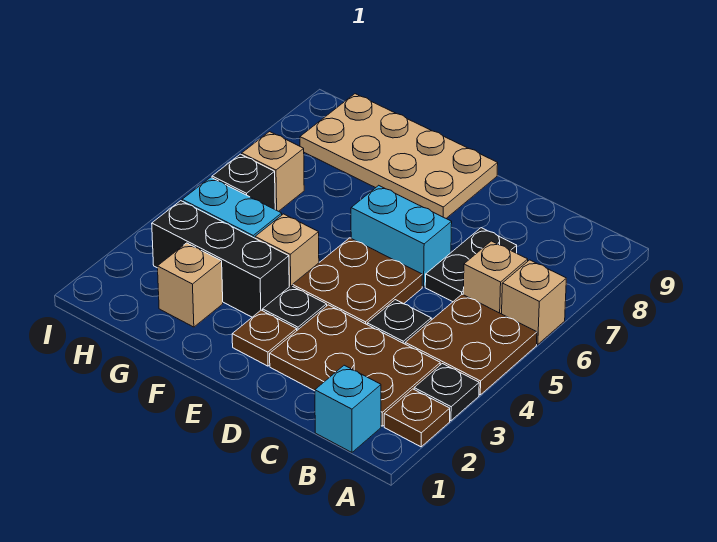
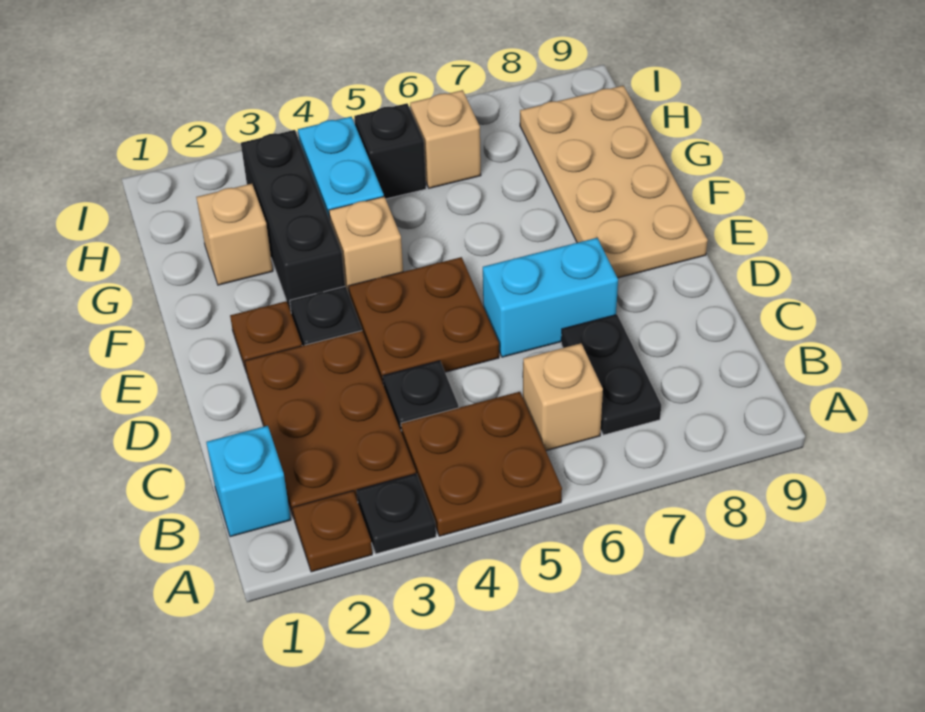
tan 1x1 brick [502,260,566,345] -> none
black 1x2 plate [425,228,517,302] -> black 1x2 plate turned to [561,315,661,435]
cyan 1x2 brick [351,185,452,287] -> cyan 1x2 brick turned to [483,238,618,357]

